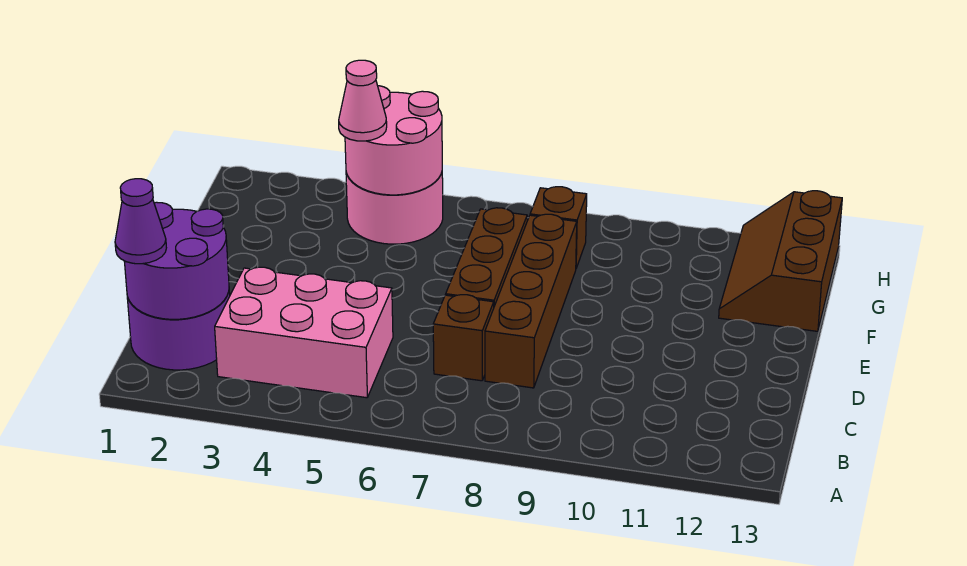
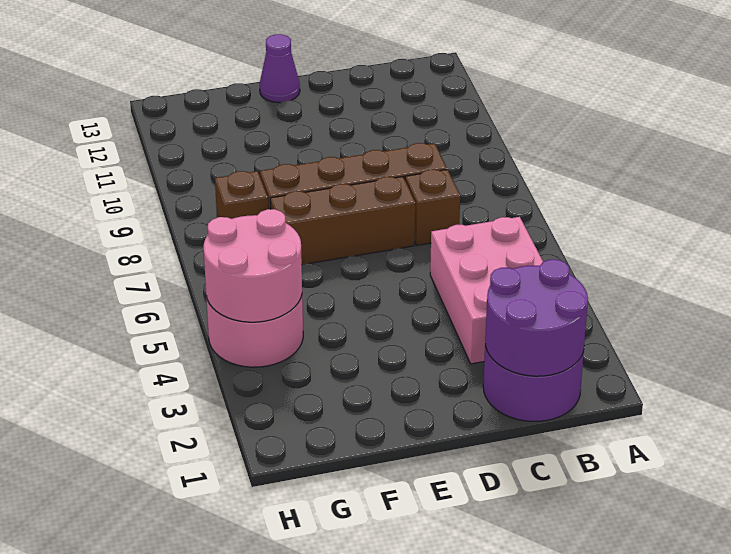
purple 1x1 cone [115,179,166,264] -> purple 1x1 cone moved to [260,34,300,102]
brown 2x3 slope [719,191,842,331] -> none
pink 1x1 cone [339,60,387,141] -> none

